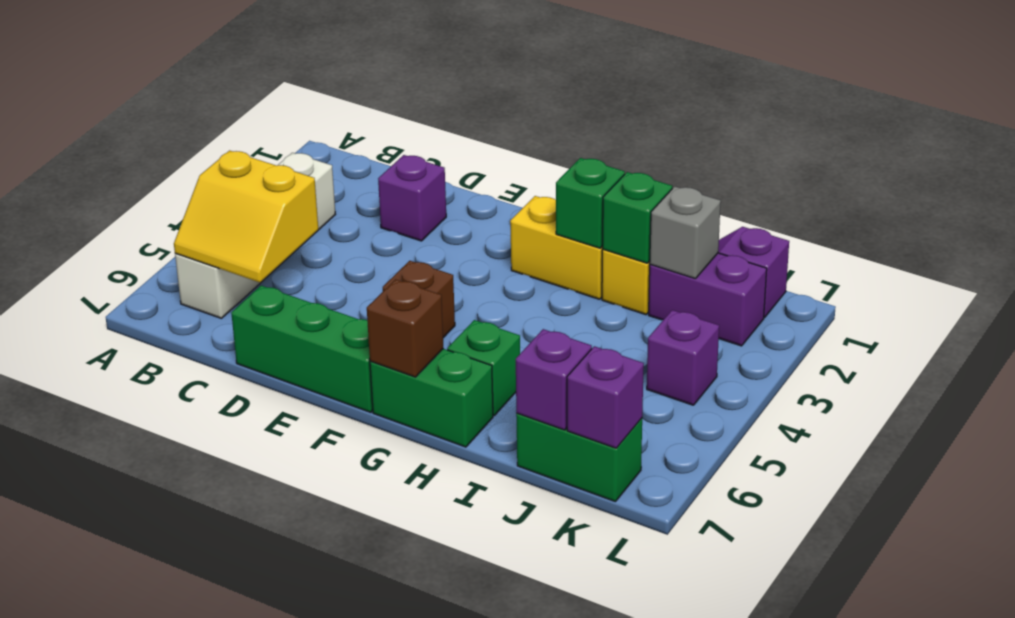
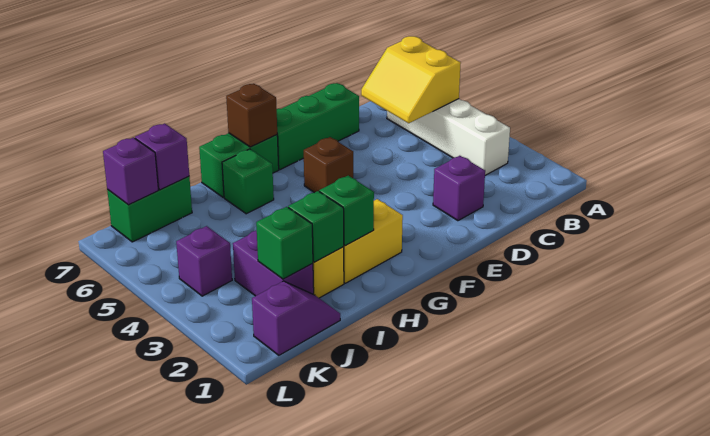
yellow 2x2 slope [174,151,318,283] -> yellow 2x2 slope turned to [361,36,461,123]
purple 1x2 brick [649,253,767,346] -> purple 1x2 brick turned to [233,230,314,296]
grey 1x1 brick [650,186,721,279] -> green 1x1 brick [256,207,313,279]

